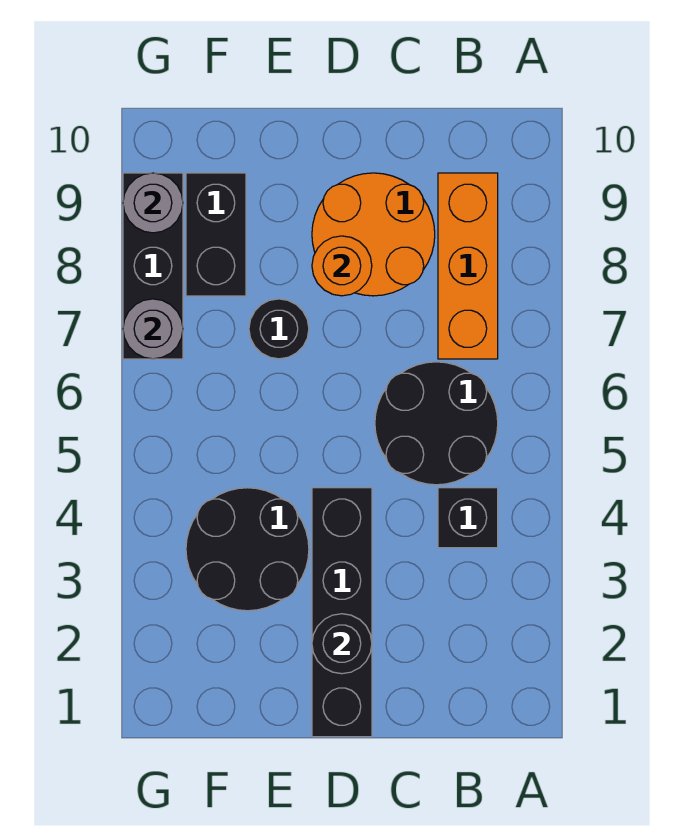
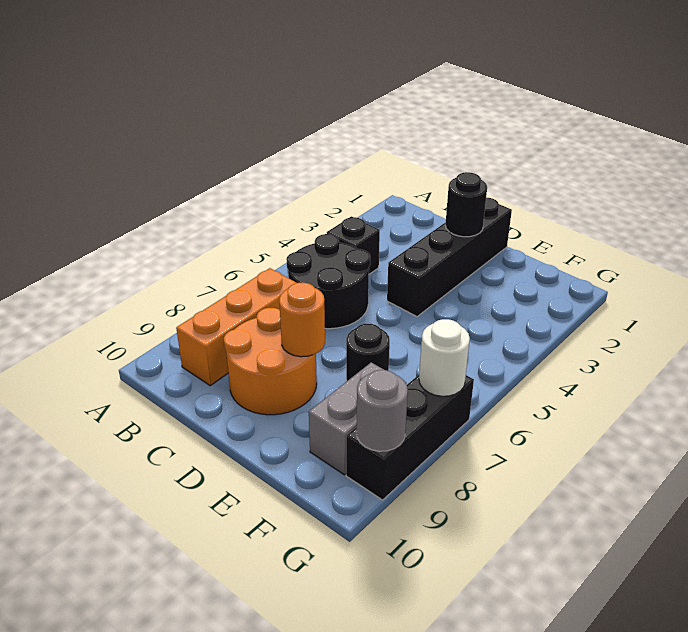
black 2x2 round brick [186,488,309,611] -> none
black 1x2 brick [186,173,246,296] -> grey 1x2 brick [309,363,406,475]
grey 1x1 round brick [123,299,183,359] -> white 1x1 round brick [419,319,470,396]

